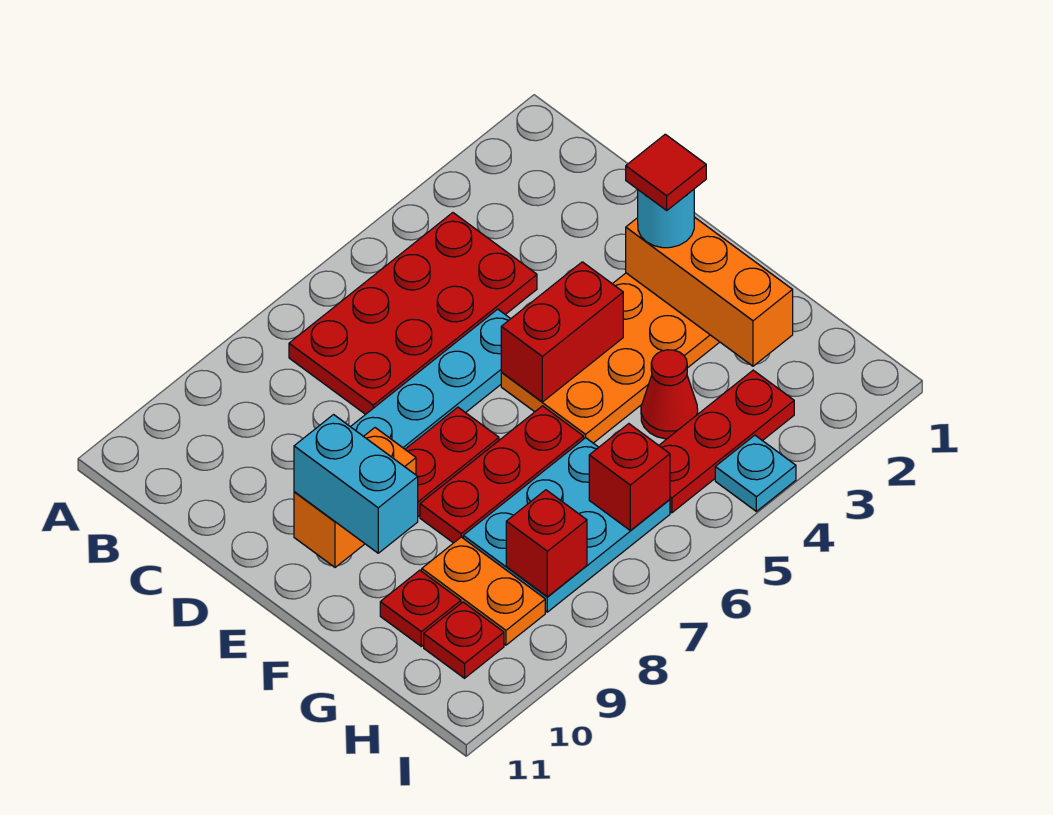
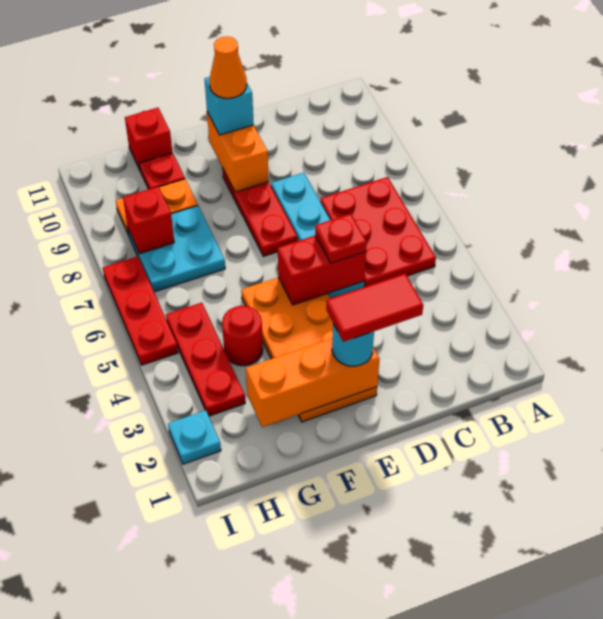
red 2x4 plate [289,213,537,414] -> red 2x3 plate [320,177,436,287]
red 1x1 tile [626,134,706,210] -> red 1x2 tile [326,274,423,342]
red 1x2 brick [501,262,623,402] -> red 1x2 brick turned to [278,236,366,305]
cyan 1x2 brick [294,415,418,553] -> cyan 1x1 brick [205,77,254,135]
none -> orange 1x1 cone [209,36,247,98]
red 1x3 plate [420,406,584,543] -> red 1x3 plate moved to [103,256,178,365]
red 1x1 cone [641,350,698,439] -> red 1x1 round brick [222,306,263,366]
cyan 2x3 plate [463,438,670,612] -> cyan 2x2 plate [128,206,225,292]
red 1x1 brick [589,424,670,530] -> red 1x1 brick moved to [125,108,172,170]
red 1x1 plate [424,602,504,678] -> red 1x1 plate moved to [315,214,367,263]
cyan 1x1 plate [715,435,796,511] -> cyan 1x1 plate moved to [168,410,221,464]

